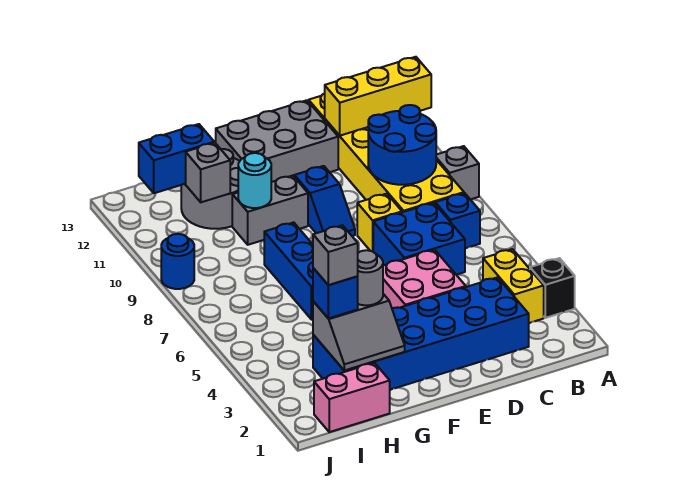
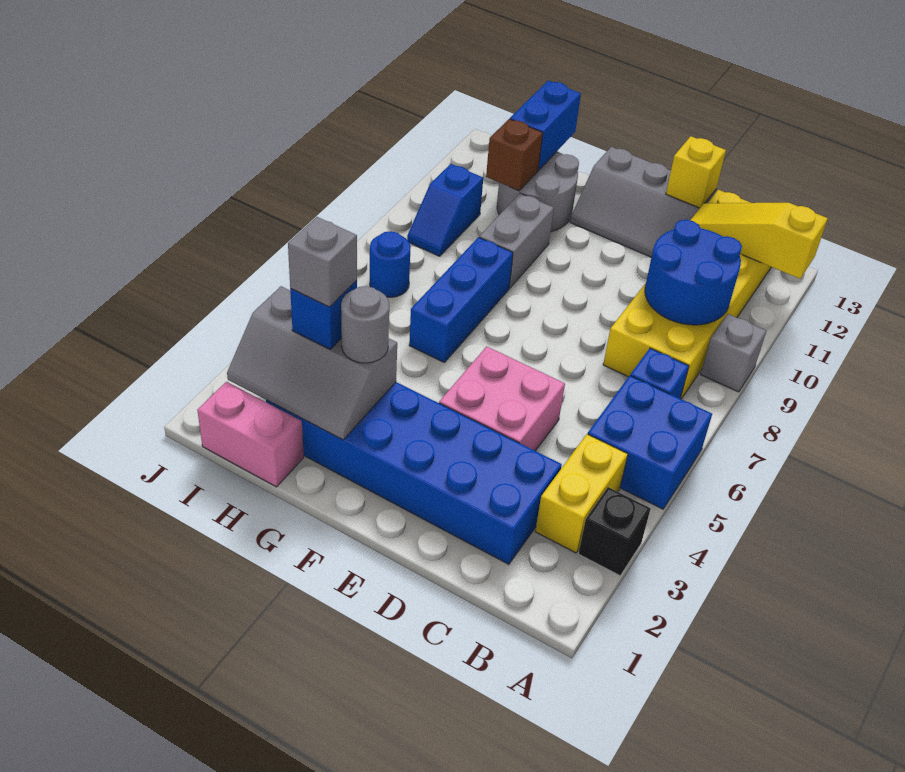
yellow 1x3 brick [325,57,431,136] -> yellow 1x3 slope [690,203,828,279]
blue 2x2 brick [373,203,465,275] -> blue 2x2 brick moved to [588,376,712,509]
yellow 1x1 brick [357,194,402,251] -> yellow 1x1 brick moved to [666,136,726,208]
grey 2x3 brick [216,100,338,182] -> grey 2x3 slope [570,147,716,257]
blue 1x2 slope [294,166,355,236] -> blue 1x2 slope moved to [407,164,483,256]
grey 1x2 brick [232,176,308,245] -> grey 1x2 brick turned to [479,193,554,288]
grey 2x2 slope [313,294,405,371] -> grey 2x3 slope [227,286,397,440]
cyan 1x1 round brick [238,153,271,208] -> none
grey 1x1 brick [186,143,230,202] -> brown 1x1 brick [486,119,543,191]
blue 1x2 brick [139,124,214,193] -> blue 1x2 brick turned to [510,81,581,170]
blue 1x1 round brick [161,234,194,289] -> blue 1x1 round brick moved to [370,231,411,297]

